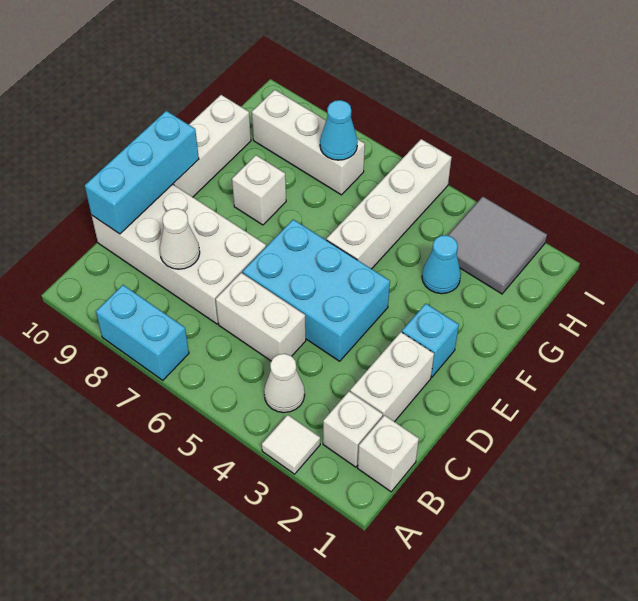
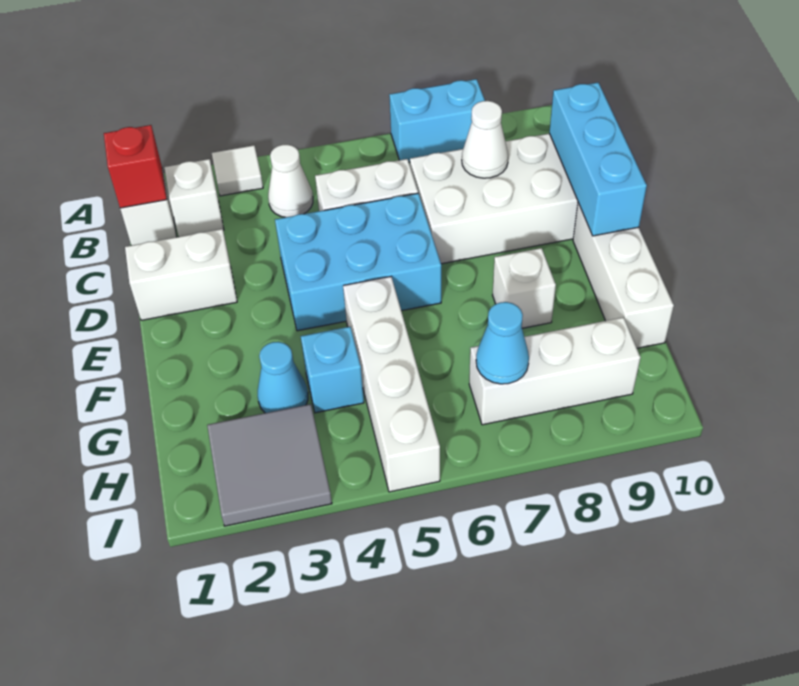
none -> red 1x1 brick [104,125,167,208]
white 1x2 brick [350,332,434,422] -> white 1x2 brick turned to [125,229,237,320]
cyan 1x1 brick [402,304,459,377] -> cyan 1x1 brick moved to [301,327,364,413]

